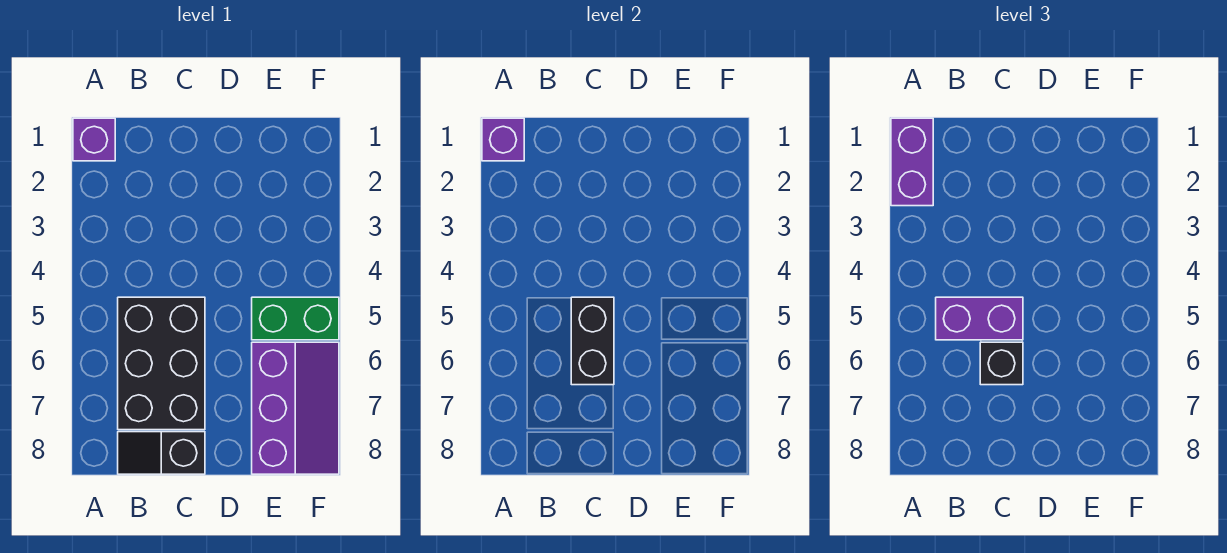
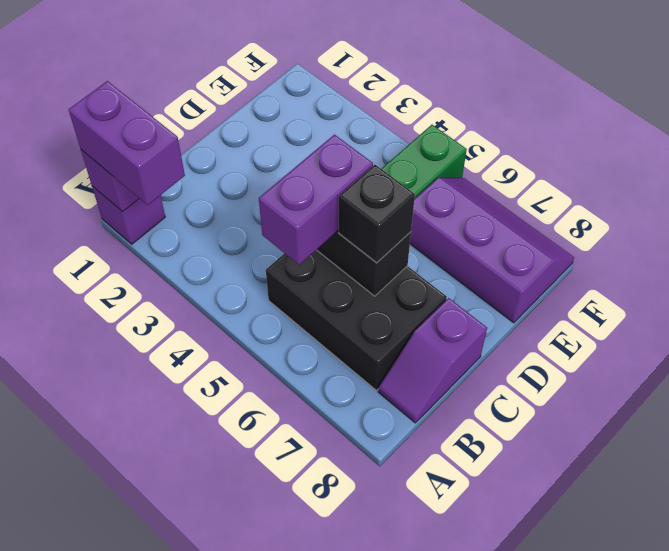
black 1x2 slope [118,432,205,474] -> purple 1x2 slope [378,298,487,423]

